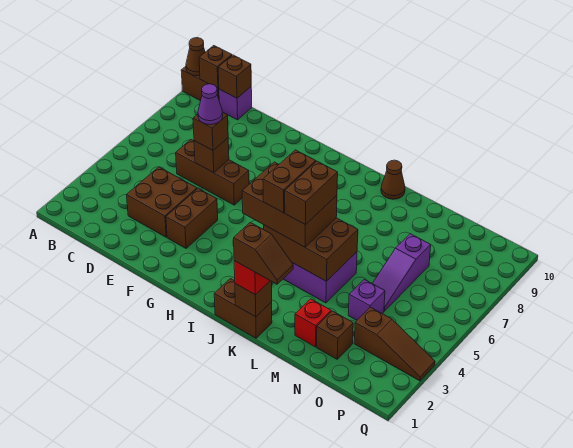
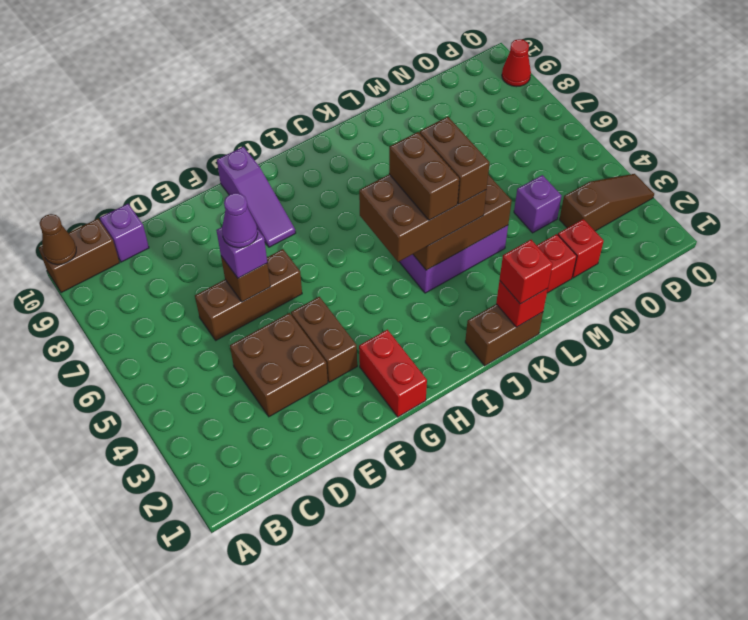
brown 1x1 brick [199,46,232,88] -> none
brown 1x1 brick [218,55,251,98] -> none
brown 1x1 brick [193,113,228,150] -> purple 1x1 brick [216,227,267,278]
none -> red 1x2 brick [359,330,427,417]
brown 1x1 brick [235,281,272,317] -> red 1x1 brick [496,281,548,327]
brown 1x2 slope [234,223,293,284] -> none
brown 1x1 cone [381,160,405,199] -> none
brown 1x1 brick [317,311,353,359] -> red 1x1 brick [558,219,604,278]
purple 1x3 slope [372,234,431,311] -> purple 1x3 slope moved to [217,147,296,247]
none -> red 1x1 cone [502,39,531,87]

